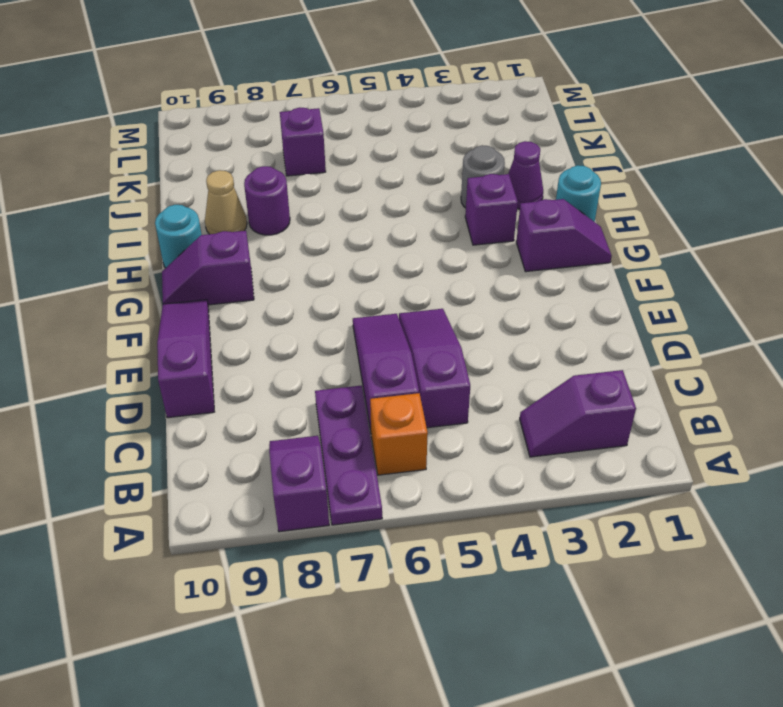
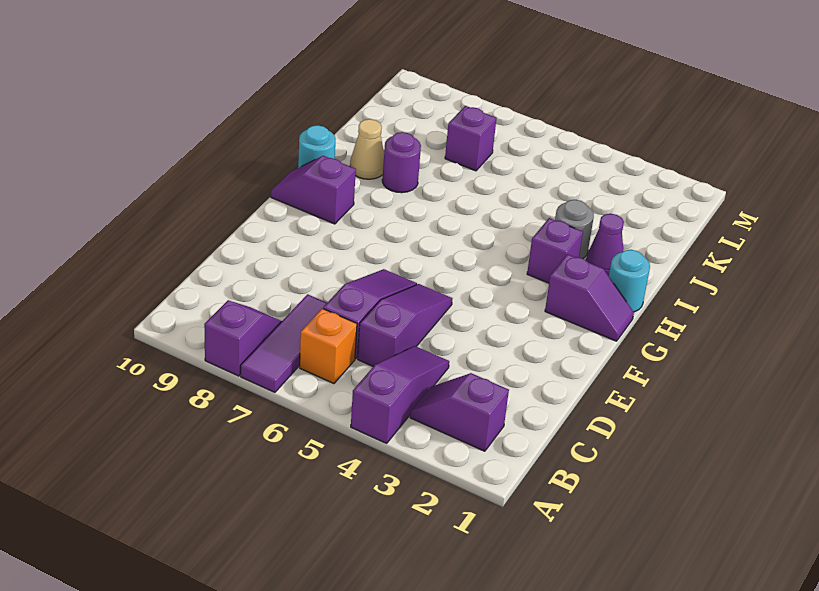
purple 1x3 plate [315,385,382,525] -> purple 1x3 tile [241,294,327,392]
purple 1x3 slope [157,300,214,418] -> purple 1x3 slope moved to [351,346,449,443]

